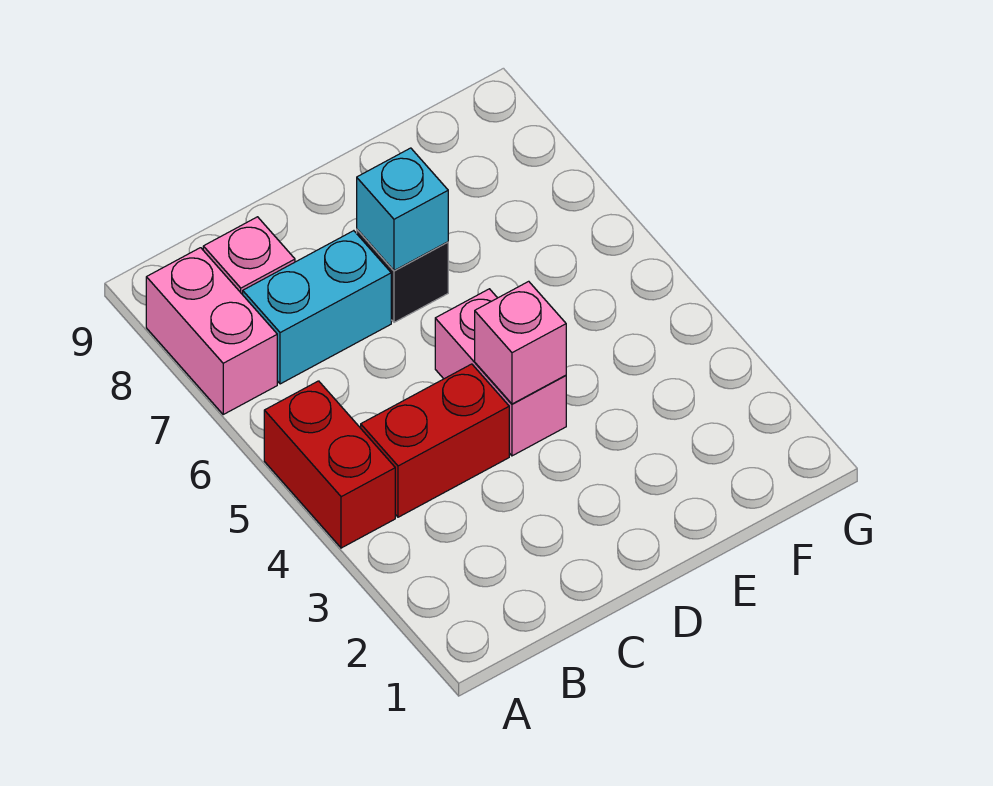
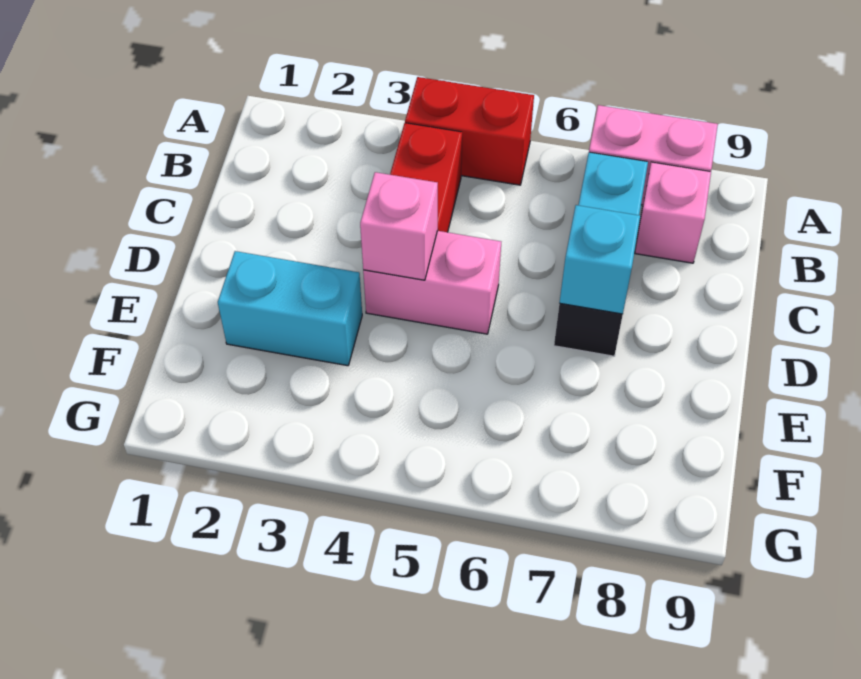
none -> cyan 1x2 brick [218,251,362,366]

